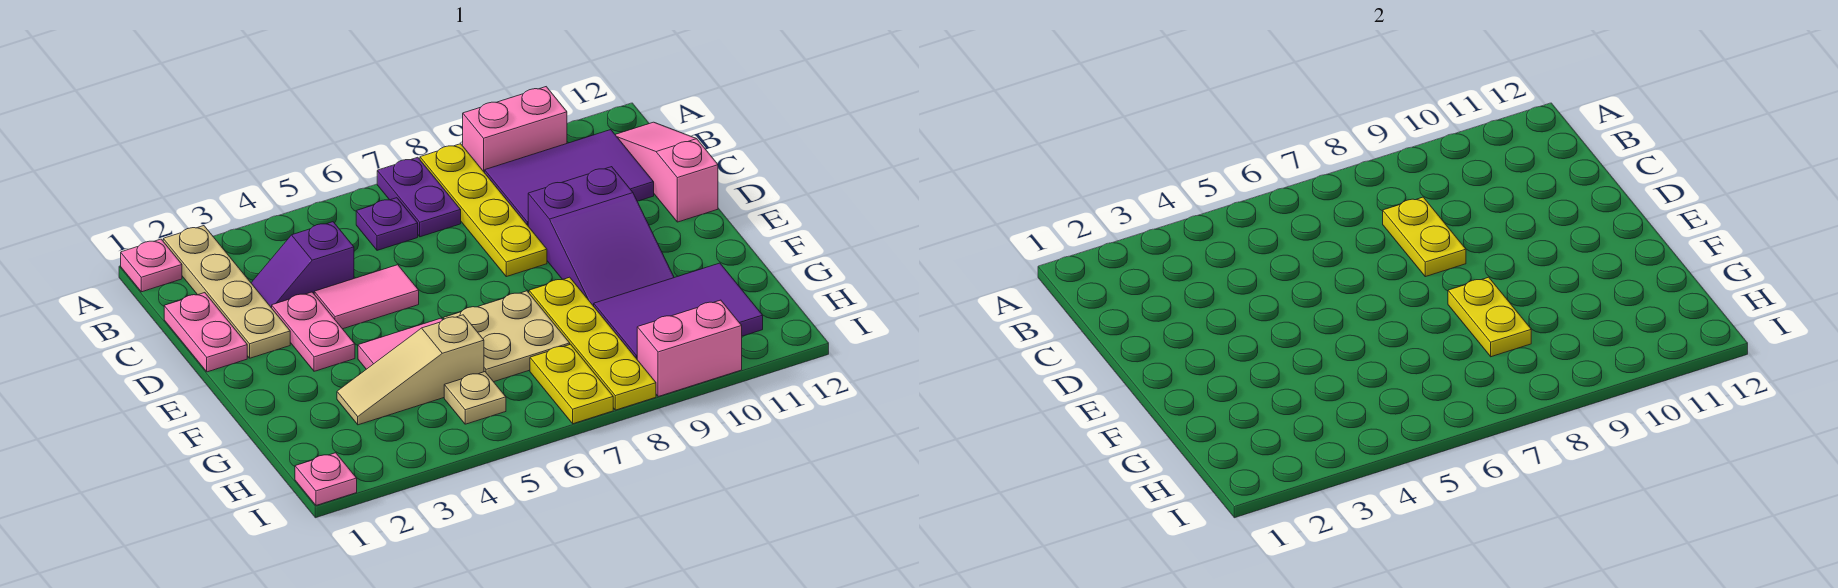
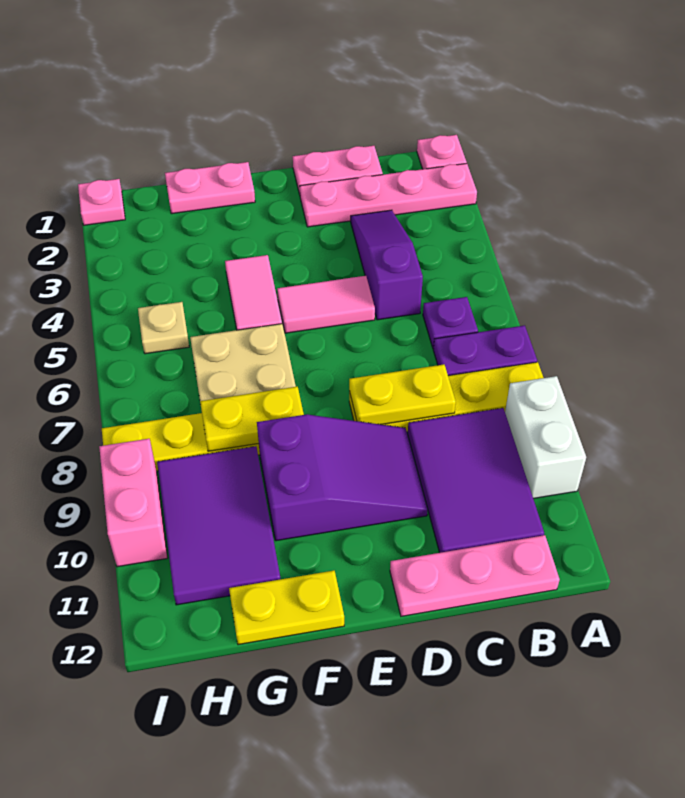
tan 1x4 plate [163,226,290,358] -> pink 1x4 plate [300,163,477,227]
pink 1x2 brick [463,87,567,173] -> white 1x2 brick [505,376,586,499]
pink 1x3 slope [615,122,718,222] -> pink 1x3 plate [390,535,560,616]
purple 1x2 slope [251,222,354,308] -> purple 1x3 slope [351,210,423,320]
pink 1x2 plate [272,292,355,371] -> pink 1x2 plate moved to [165,162,255,214]
pink 1x2 tile [314,265,419,329] -> pink 1x2 tile turned to [277,276,375,333]
purple 2x3 slope [528,167,674,306] -> purple 2x3 slope turned to [257,414,428,541]
tan 1x3 slope [337,315,484,425] -> none
yellow 1x2 plate [530,344,613,424] -> yellow 1x2 plate moved to [229,571,344,645]

